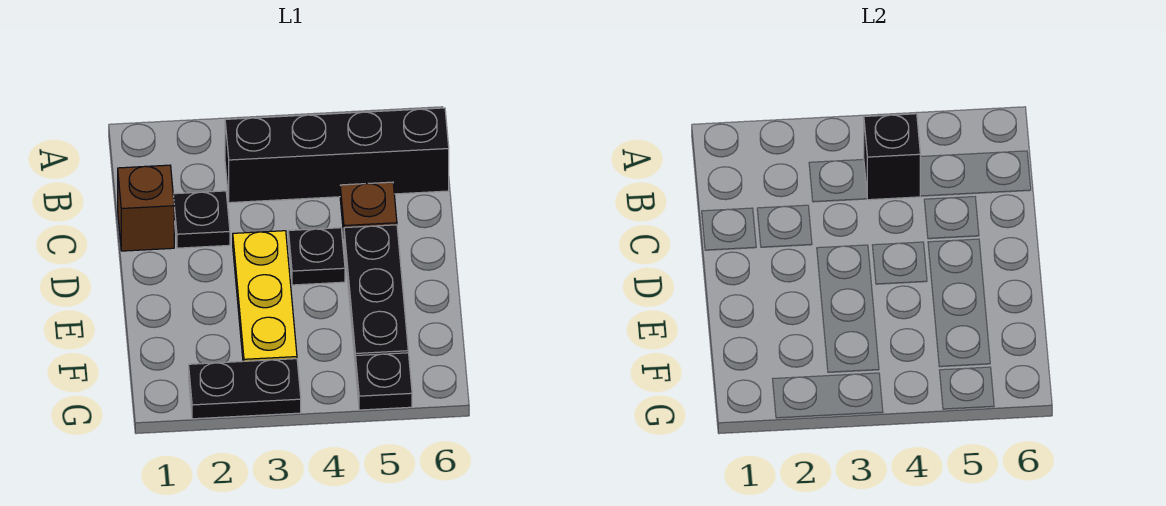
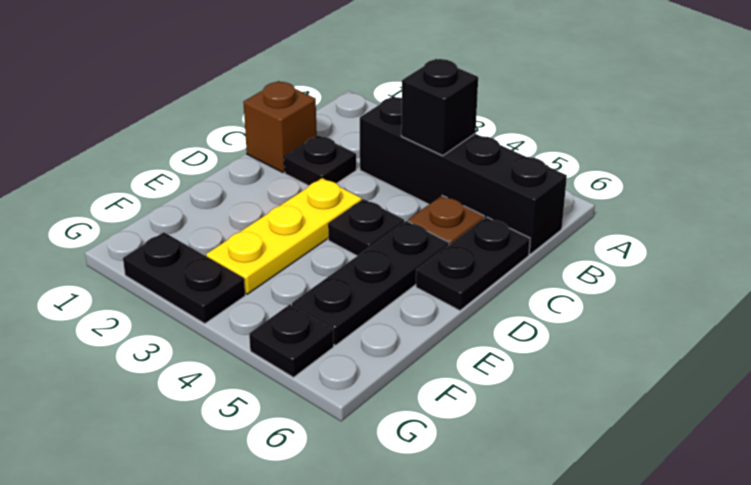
none -> black 1x2 plate [416,217,530,311]

